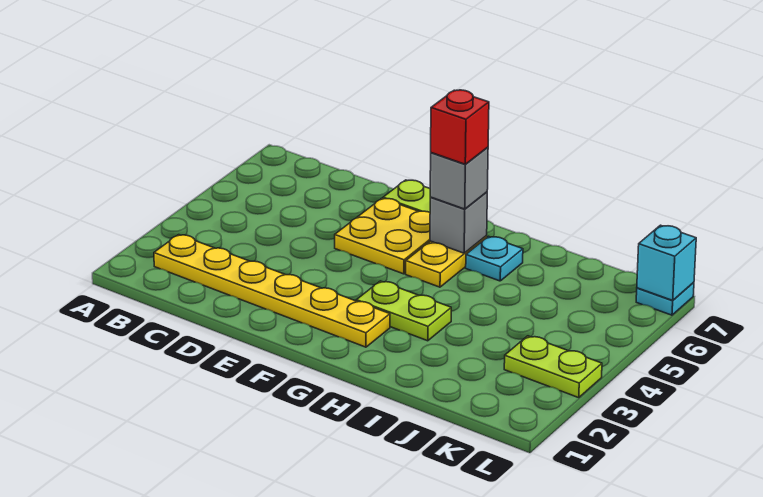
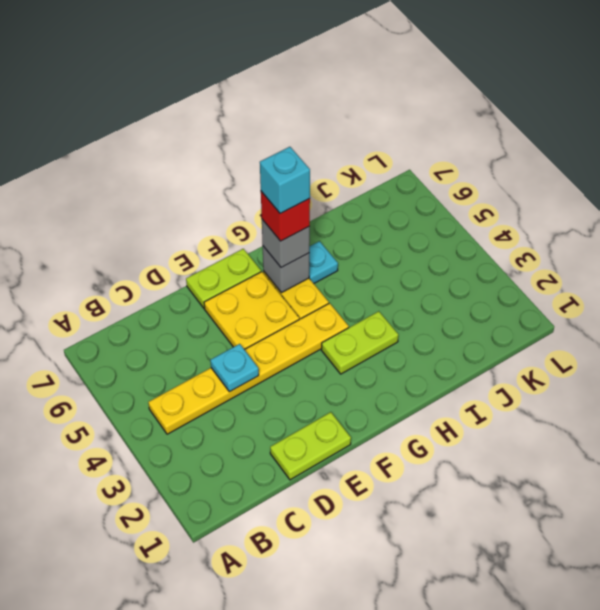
yellow 1x6 plate [154,235,390,347] -> yellow 1x6 plate moved to [148,303,349,434]
lime 1x2 plate [504,336,602,398] -> lime 1x2 plate moved to [270,412,351,480]
cyan 1x1 plate [636,282,694,315] -> cyan 1x1 plate moved to [210,344,259,392]
cyan 1x1 brick [637,225,696,300] -> cyan 1x1 brick moved to [260,147,310,214]

